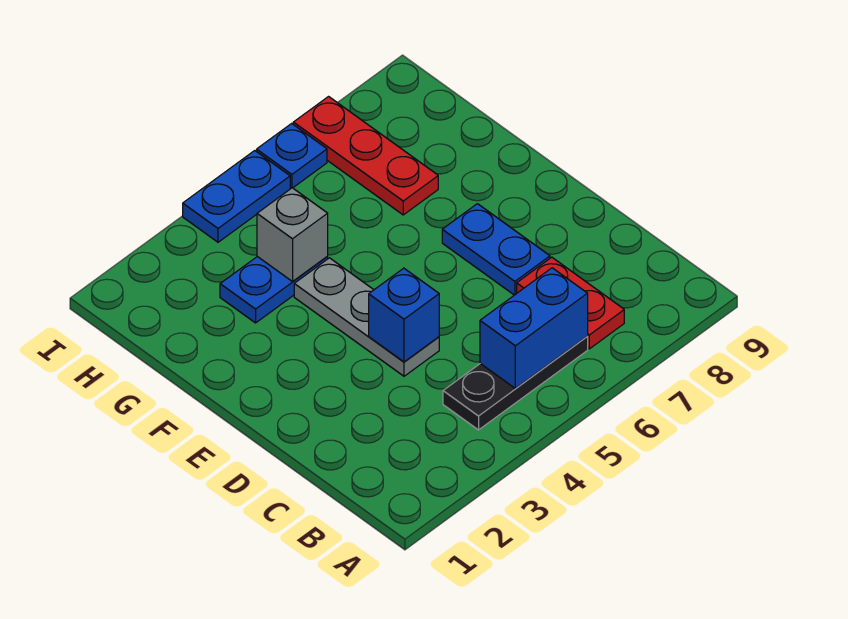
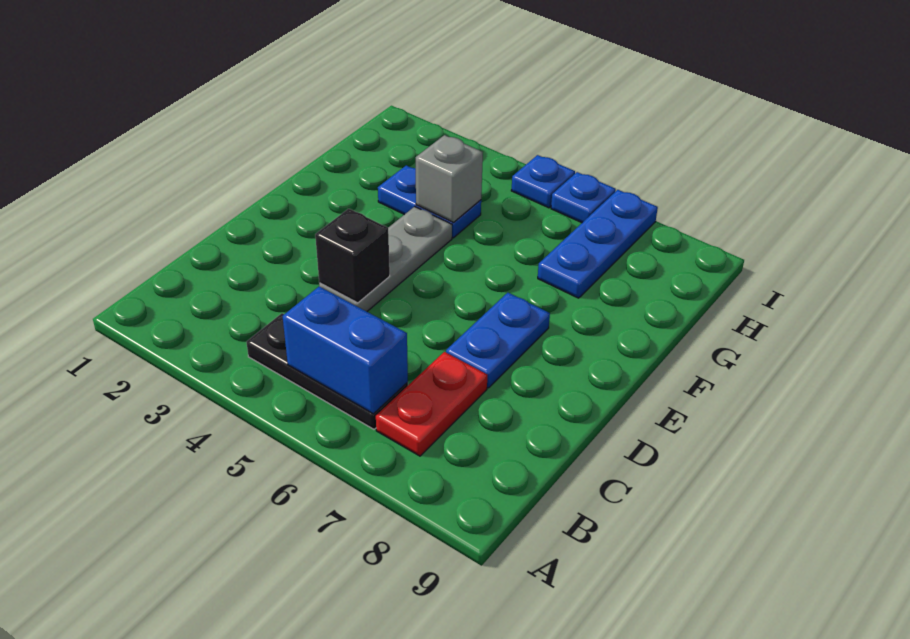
blue 1x1 brick [369,268,439,362] -> black 1x1 brick [315,209,390,303]
red 1x3 plate [293,97,438,215] -> blue 1x3 plate [538,190,658,298]
blue 1x2 plate [183,151,290,242] -> blue 1x1 plate [511,155,575,208]

